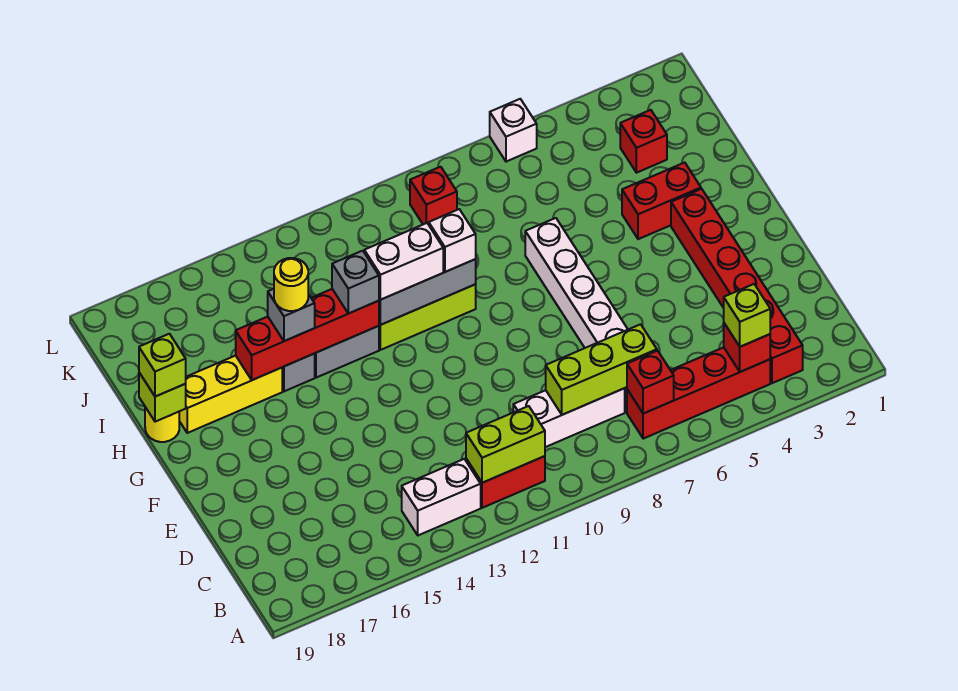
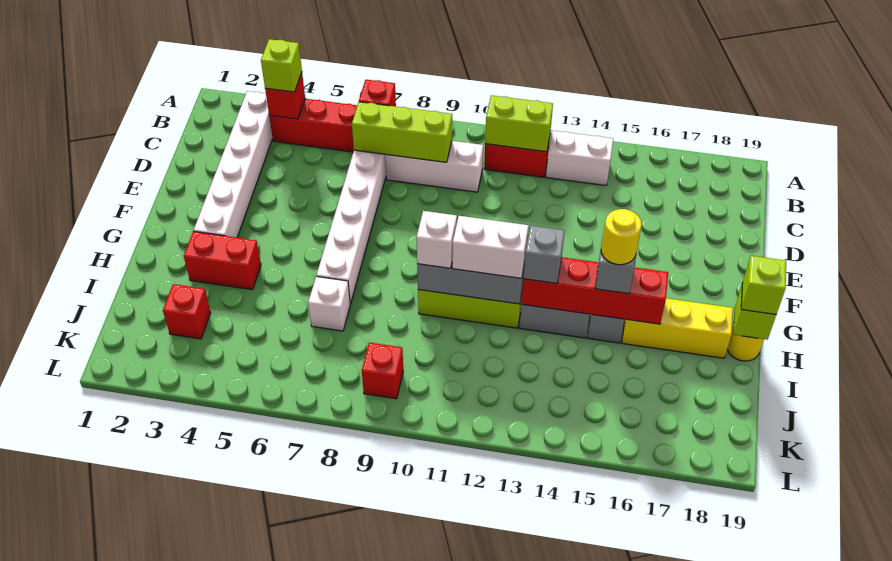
red 1x6 brick [671,189,803,383] -> white 1x6 brick [194,91,273,237]
white 1x1 brick [490,99,537,162] -> white 1x1 brick moved to [308,276,350,331]

